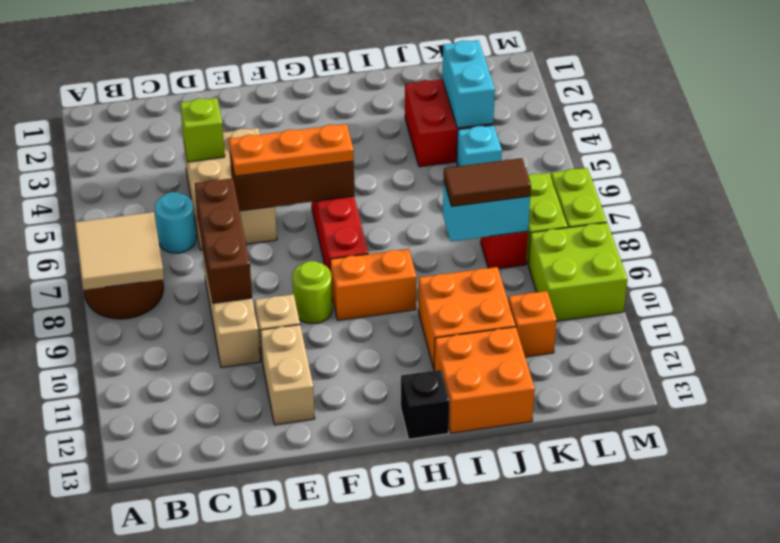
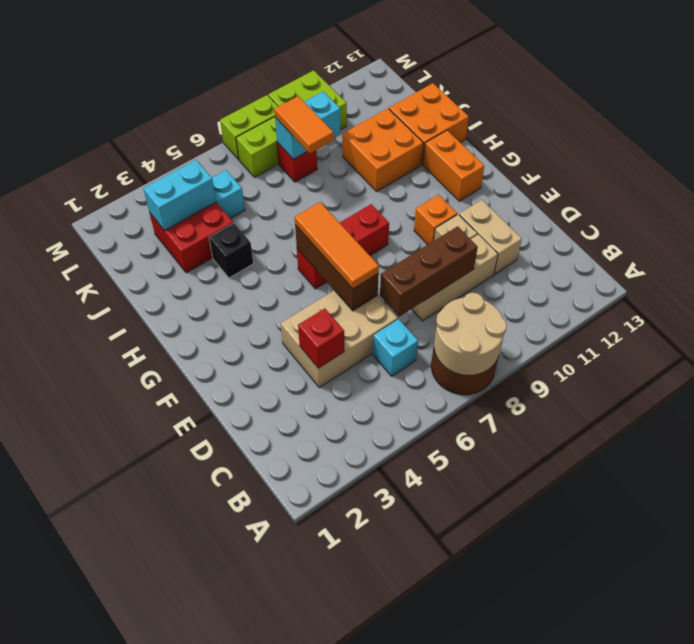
tan 2x2 tile [75,212,164,290] -> tan 2x2 round brick [434,293,507,375]
cyan 1x1 round brick [155,192,196,253] -> cyan 1x1 brick [373,319,418,376]
lime 1x1 brick [180,98,225,162] -> red 1x1 brick [298,308,344,368]
orange 1x3 plate [229,124,354,176] -> orange 1x3 tile [295,202,379,289]
tan 1x2 brick [260,325,315,425] -> tan 1x2 brick turned to [459,200,522,274]
lime 1x1 round brick [292,261,332,324] -> none
orange 1x2 brick [330,249,416,320] -> orange 1x2 brick moved to [423,130,484,201]
black 1x1 brick [401,370,449,439] -> black 1x1 brick moved to [209,223,253,278]
cyan 1x2 brick [443,183,530,241] -> cyan 1x2 brick turned to [275,92,340,159]
brown 1x2 tile [444,158,531,207] -> orange 1x2 tile [274,96,334,153]
orange 1x1 brick [508,291,557,357] -> orange 1x1 brick moved to [414,195,457,245]

